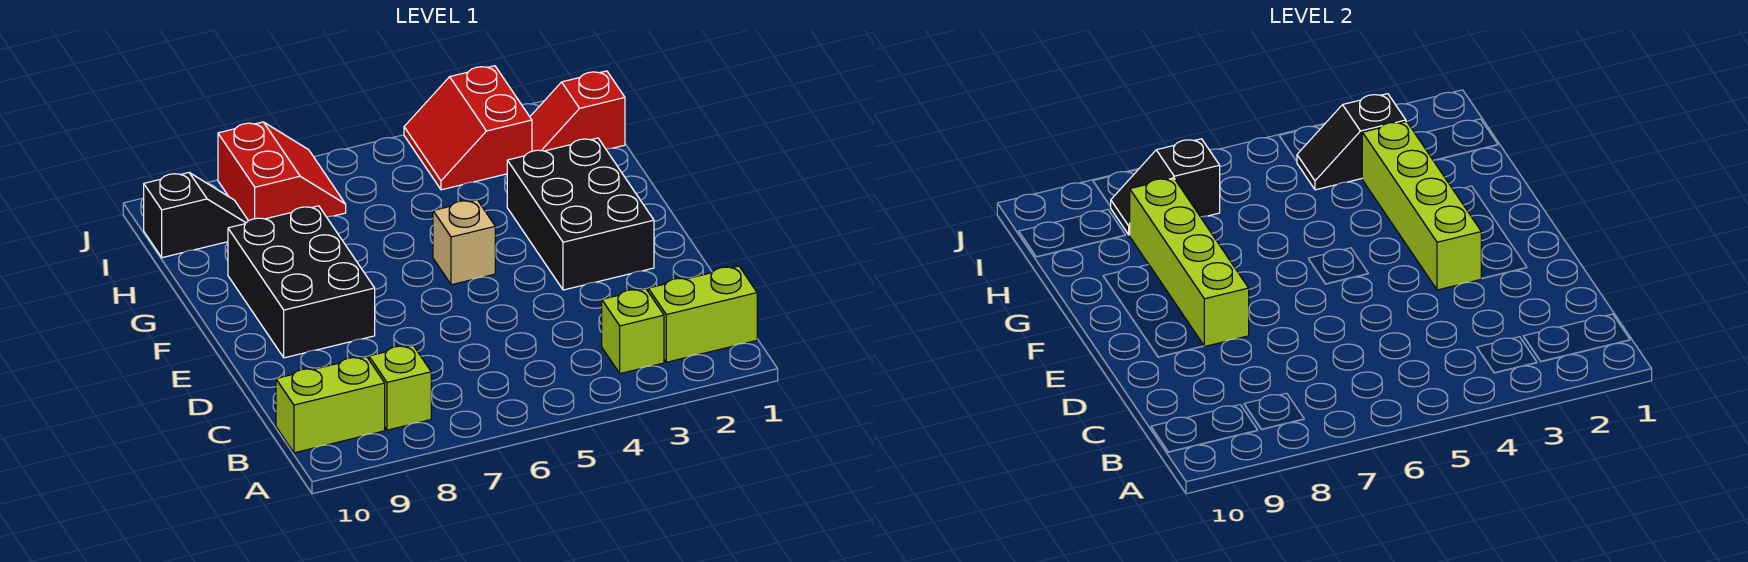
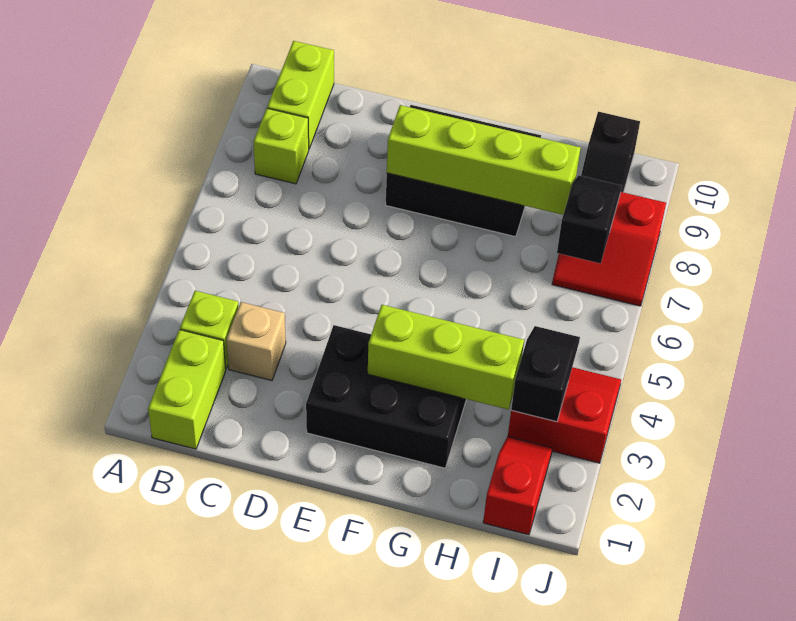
lime 1x4 brick [1362,121,1482,290] -> lime 1x3 brick [368,305,524,410]
tan 1x1 brick [433,200,495,285] -> tan 1x1 brick moved to [226,302,286,381]

